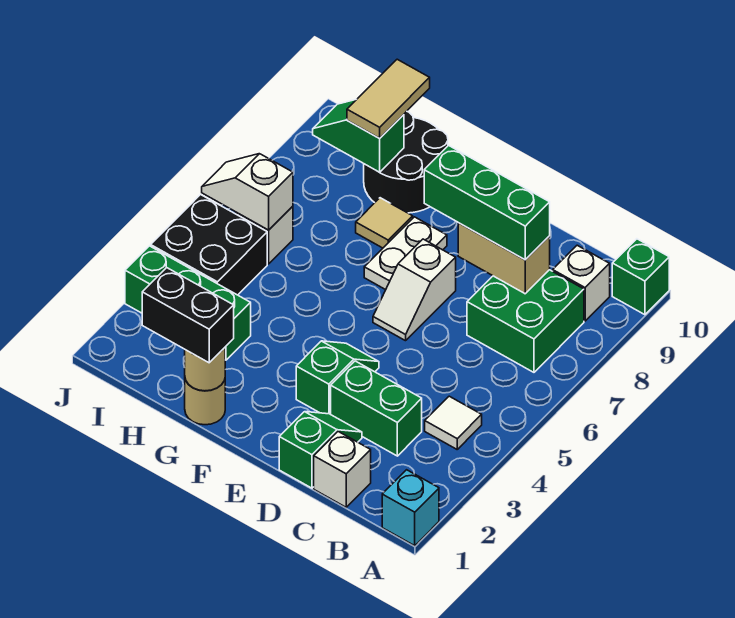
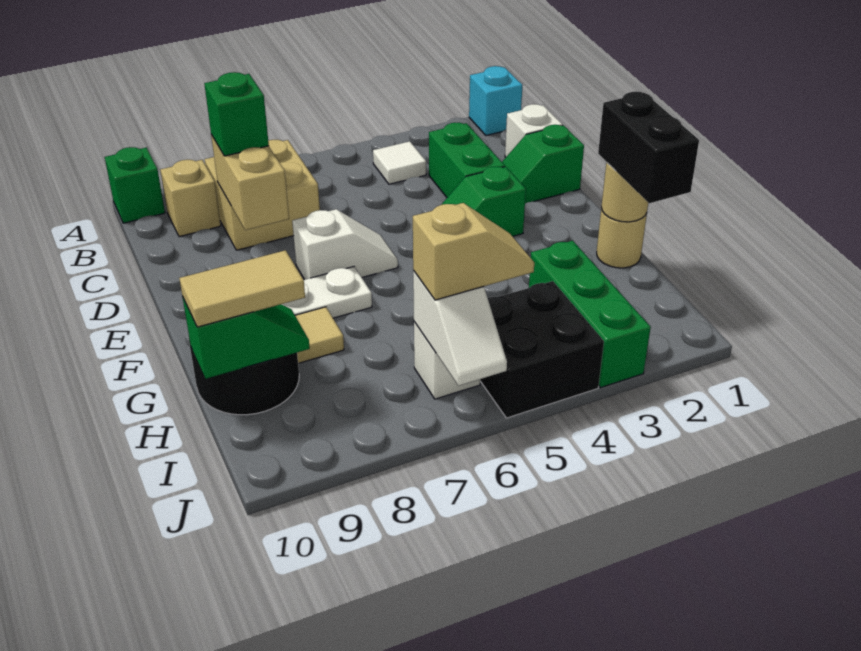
green 2x2 brick [467,270,584,372] -> tan 2x2 brick [205,140,320,250]
white 1x1 brick [553,245,610,321] -> tan 1x1 brick [160,160,221,237]
green 1x3 brick [424,145,550,260] -> green 1x1 brick [204,72,269,156]
green 1x2 slope [313,99,404,172] -> green 1x2 slope turned to [183,298,310,379]
none -> tan 1x2 slope [413,203,534,300]

